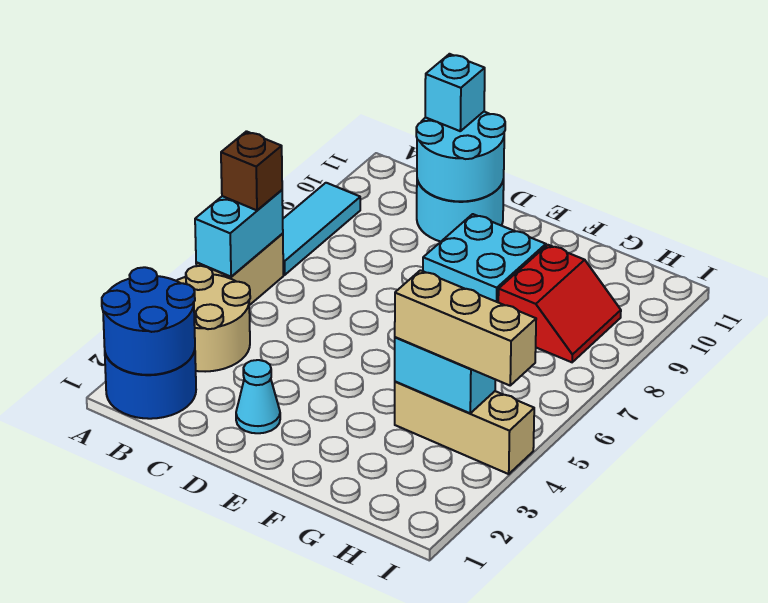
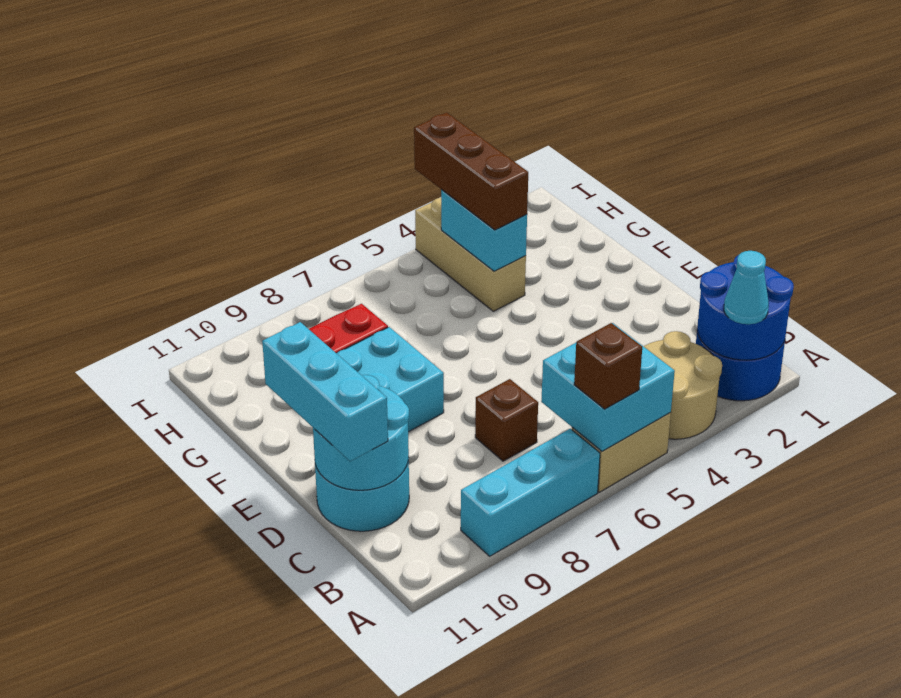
cyan 1x2 brick [195,190,283,277] -> cyan 2x2 brick [541,323,675,451]
cyan 1x3 tile [283,183,360,275] -> cyan 1x3 brick [461,429,600,556]
none -> brown 1x1 brick [475,379,538,461]
cyan 1x1 brick [425,54,485,131] -> cyan 1x3 brick [262,322,388,461]
cyan 1x1 cone [236,360,280,433] -> cyan 1x1 cone moved to [724,251,769,324]
tan 1x3 brick [395,270,536,385] -> brown 1x3 brick [414,112,528,230]

